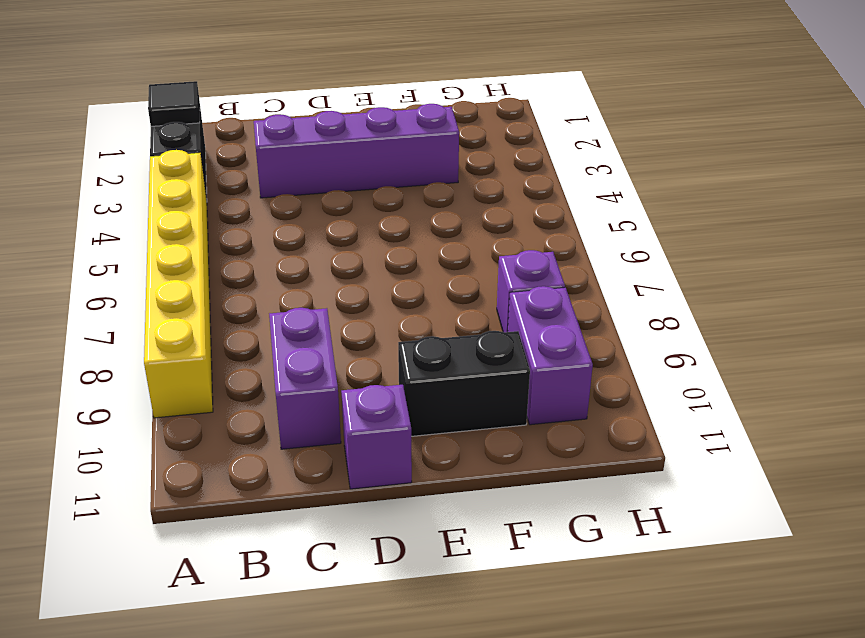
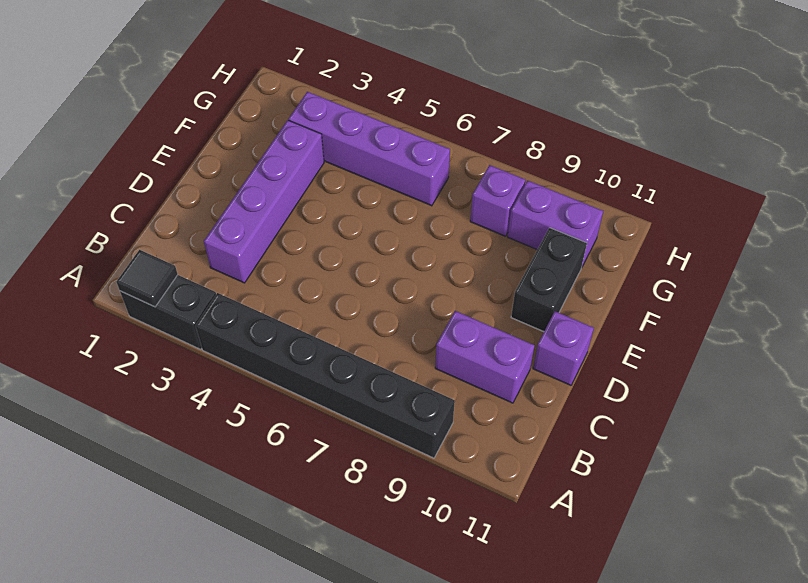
yellow 1x6 brick [144,150,213,418] -> black 1x6 brick [195,293,455,458]
none -> purple 1x4 brick [289,92,450,206]

